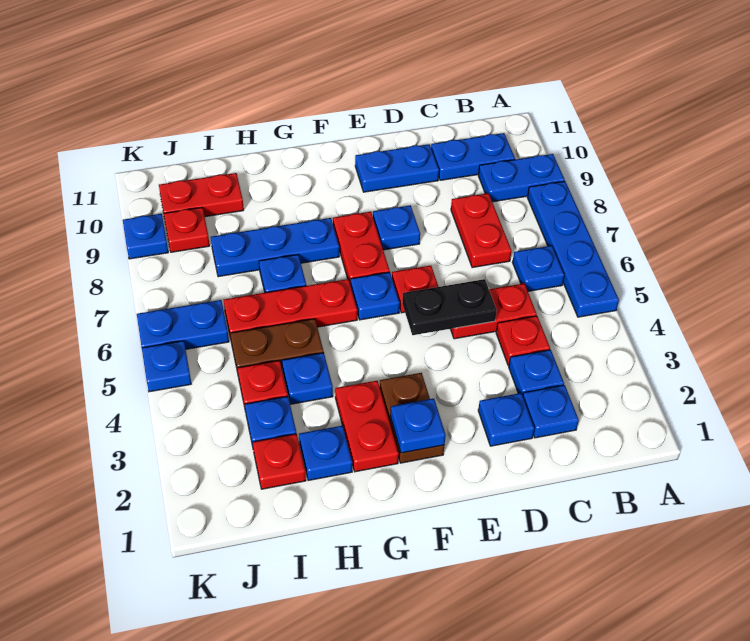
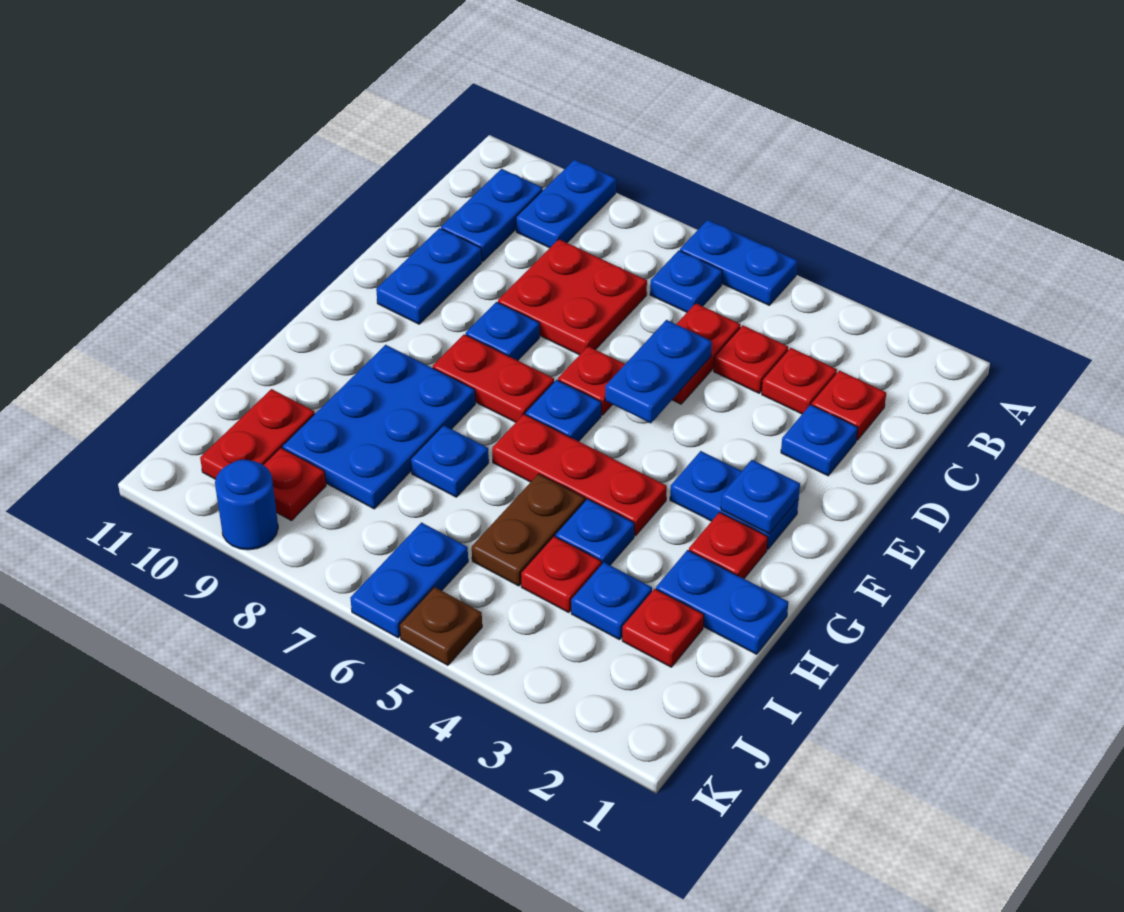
blue 1x4 plate [527,181,619,317] -> blue 1x2 plate [680,220,797,305]
blue 1x1 plate [523,385,579,438] -> red 1x1 plate [812,371,886,440]
blue 1x1 plate [509,350,564,396] -> red 1x1 plate [762,348,837,414]
red 1x2 plate [451,193,511,268] -> red 2x2 plate [498,239,647,355]
black 1x2 plate [402,279,497,335] -> blue 1x2 plate [605,320,712,423]
brown 1x2 plate [380,373,444,463] -> blue 1x2 plate [670,451,799,549]
red 1x2 plate [335,381,399,472] -> red 1x1 plate [689,512,768,579]
red 1x3 plate [224,279,357,338] -> red 1x3 plate turned to [492,414,667,536]
blue 1x3 plate [211,218,339,277] -> blue 2x3 plate [282,345,475,509]
blue 1x1 plate [299,426,352,481] -> blue 1x2 plate [656,550,788,654]
blue 1x1 plate [142,341,191,392] -> brown 1x1 plate [400,587,482,665]
blue 1x1 plate [123,214,168,259] -> blue 1x1 round brick [215,460,278,550]

